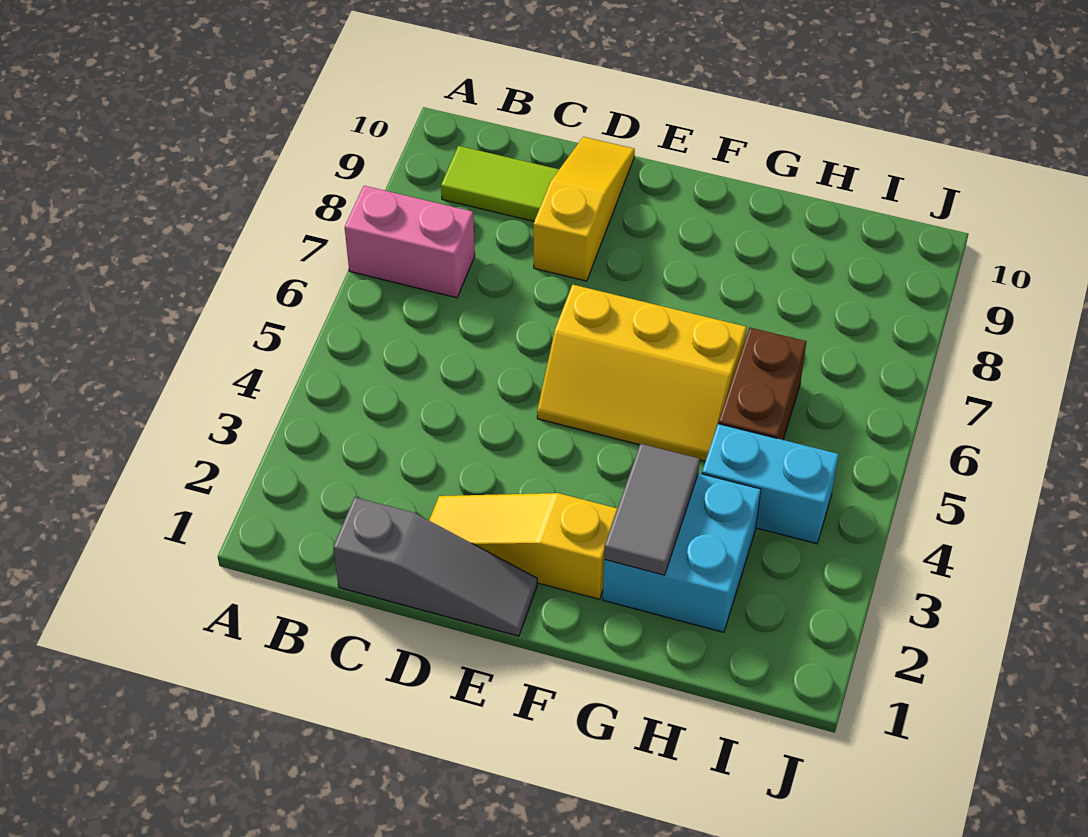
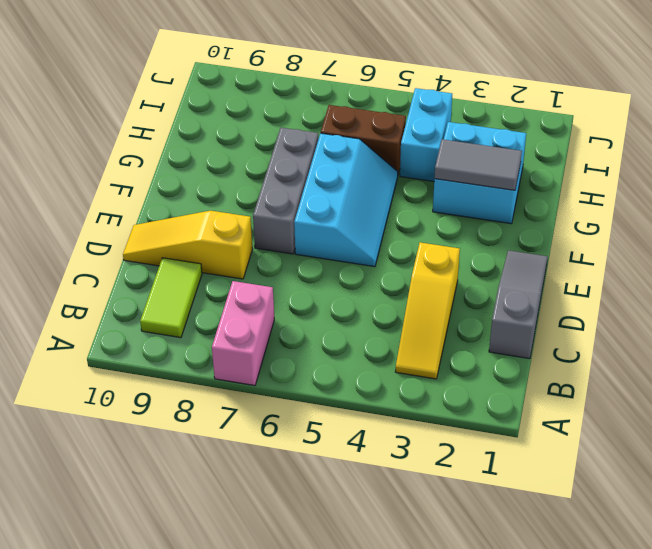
yellow 1x3 slope [429,493,618,599] -> yellow 1x3 slope moved to [395,242,460,379]
yellow 2x3 slope [537,285,746,461] -> cyan 2x3 slope [294,133,398,267]
none -> grey 1x3 brick [253,128,319,254]

